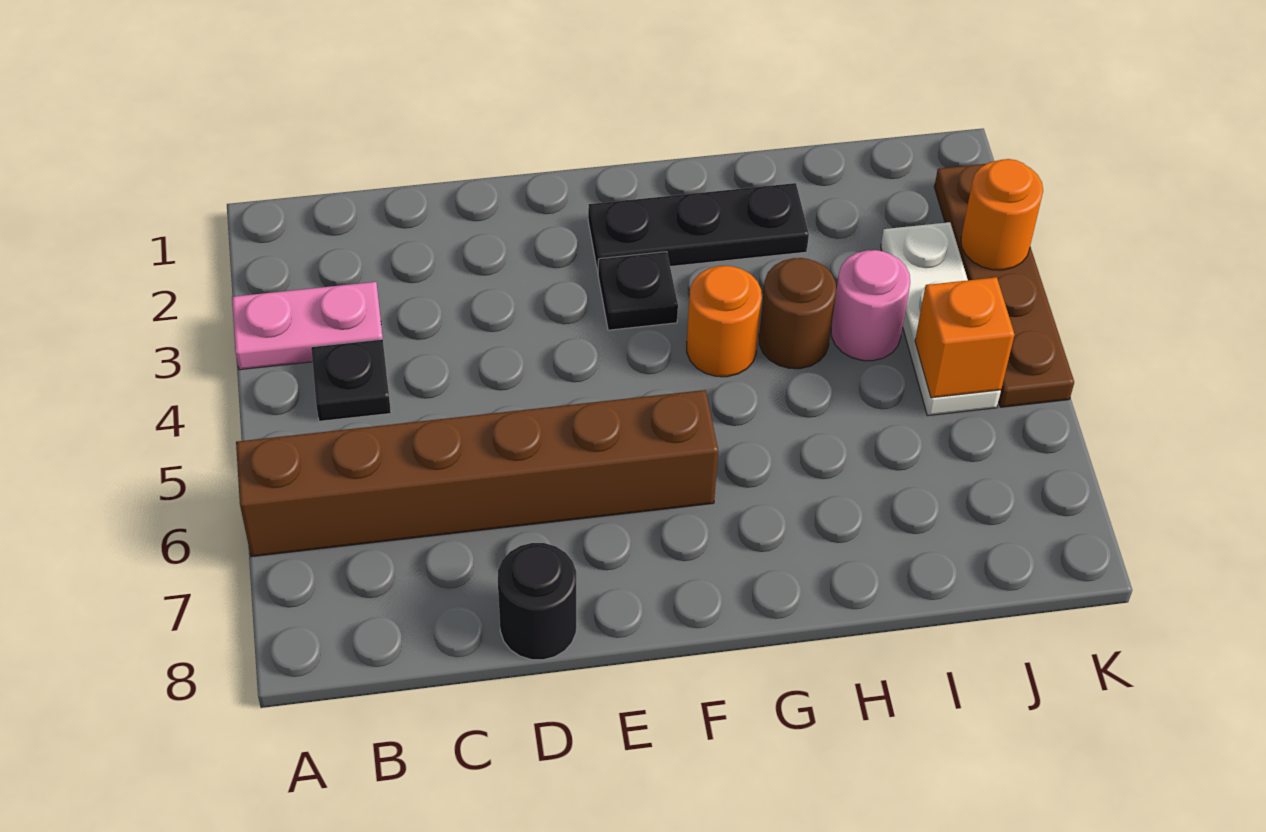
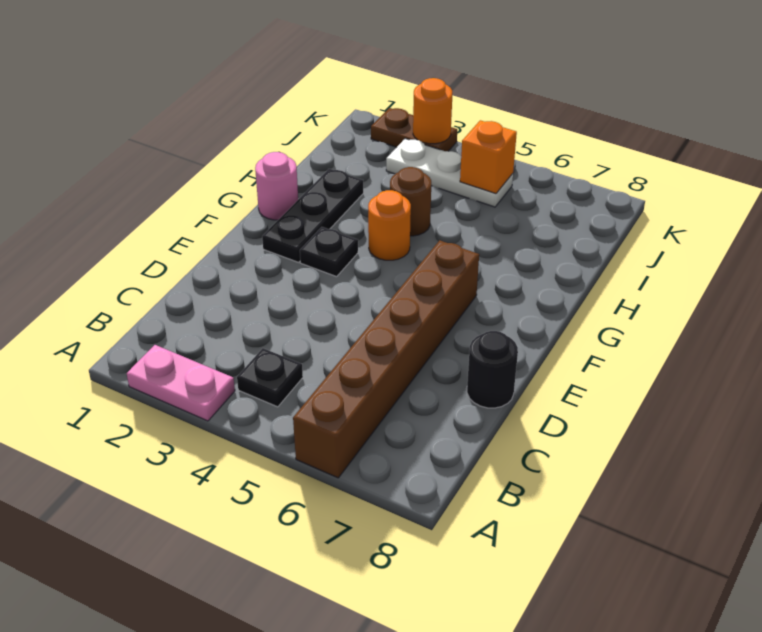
pink 1x2 plate [232,282,383,370] -> pink 1x2 plate turned to [127,345,235,421]
pink 1x1 round brick [831,250,910,361] -> pink 1x1 round brick moved to [255,152,298,220]
brown 1x4 plate [934,164,1074,407] -> brown 1x2 plate [371,108,457,151]

